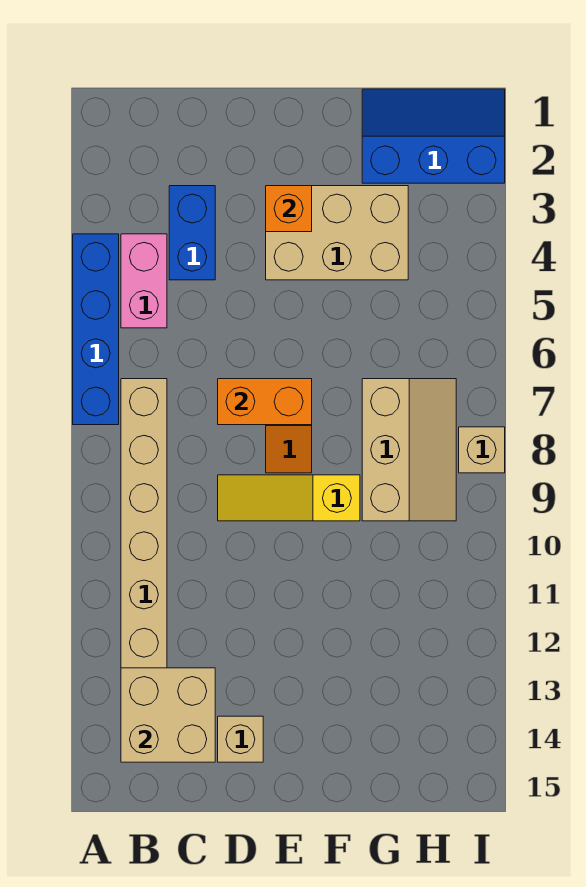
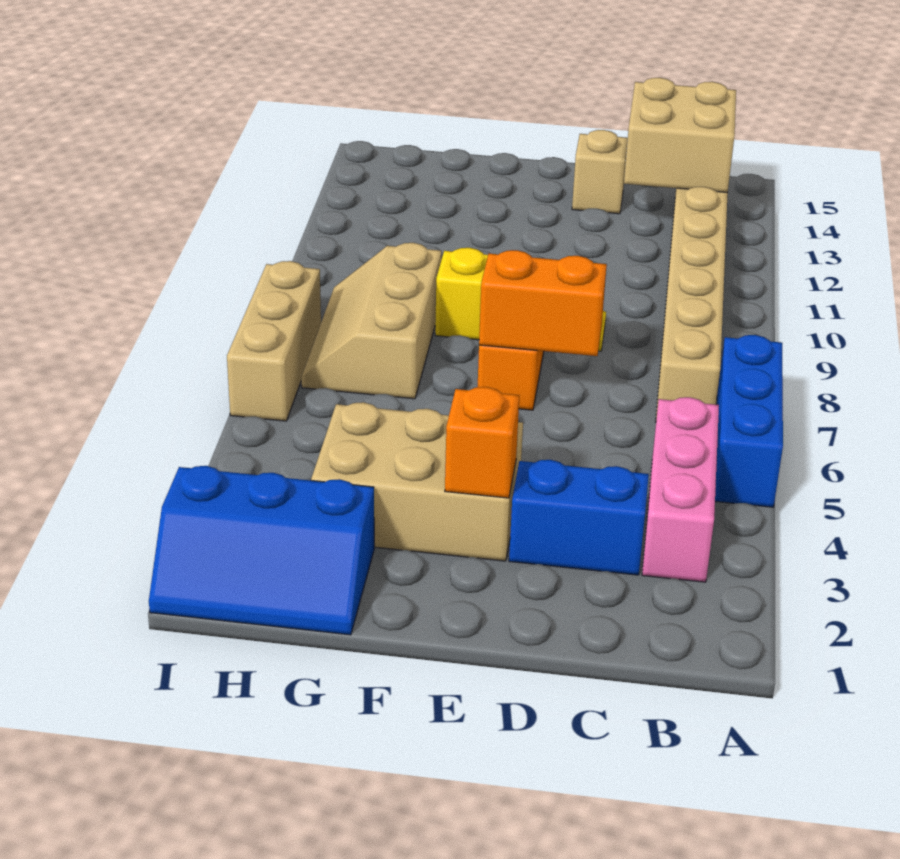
blue 1x4 brick [73,234,119,425] -> blue 1x3 brick [715,335,783,507]
pink 1x2 brick [121,234,167,328] -> pink 1x3 brick [642,397,719,582]
blue 1x2 brick [169,186,215,280] -> blue 1x2 brick turned to [509,460,649,575]
tan 1x1 brick [459,427,505,473] -> tan 1x3 brick [227,261,321,421]

